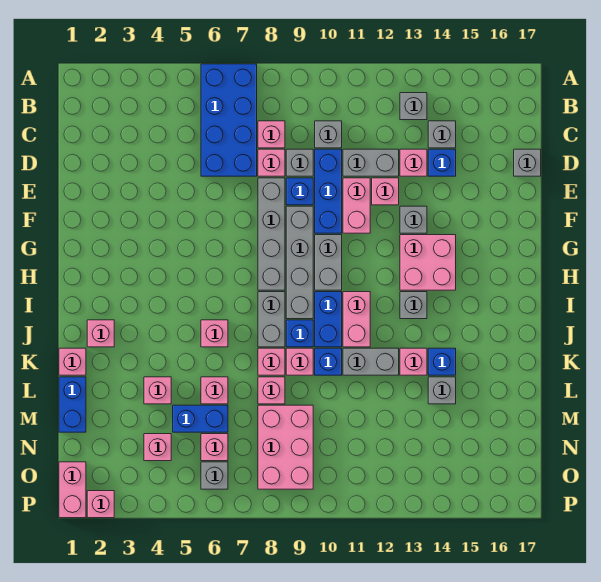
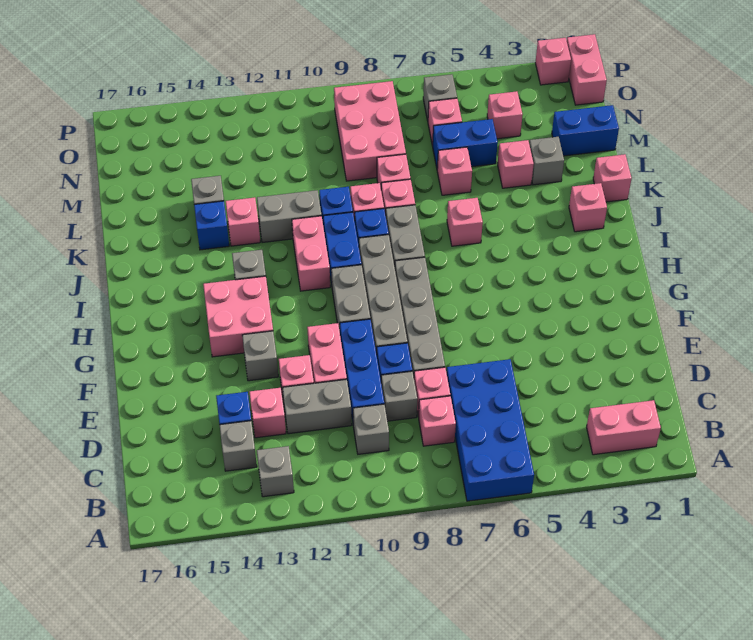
none -> pink 1x2 brick [587,400,661,455]
grey 1x1 brick [514,149,541,176] -> grey 1x1 brick moved to [529,137,564,185]
blue 1x2 brick [59,377,86,432] -> blue 1x2 brick turned to [552,105,619,156]

